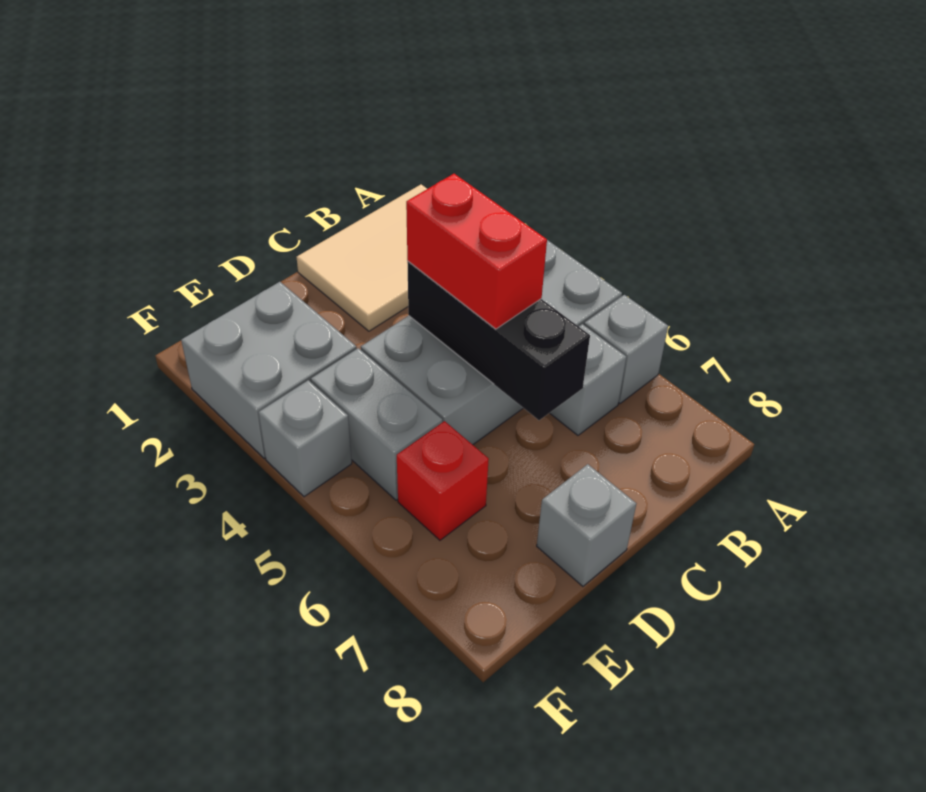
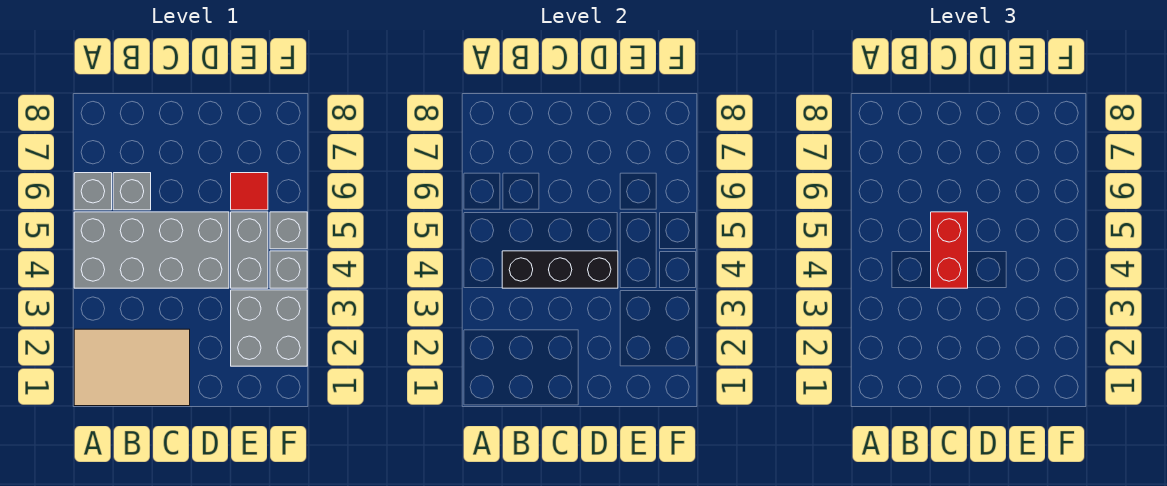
black 1x3 brick [407,262,590,420] -> black 1x3 brick turned to [502,251,618,288]
grey 1x1 brick [537,464,636,586] -> grey 1x1 brick moved to [270,212,307,249]
red 1x1 brick [397,421,489,540] -> red 1x1 tile [231,173,268,210]

